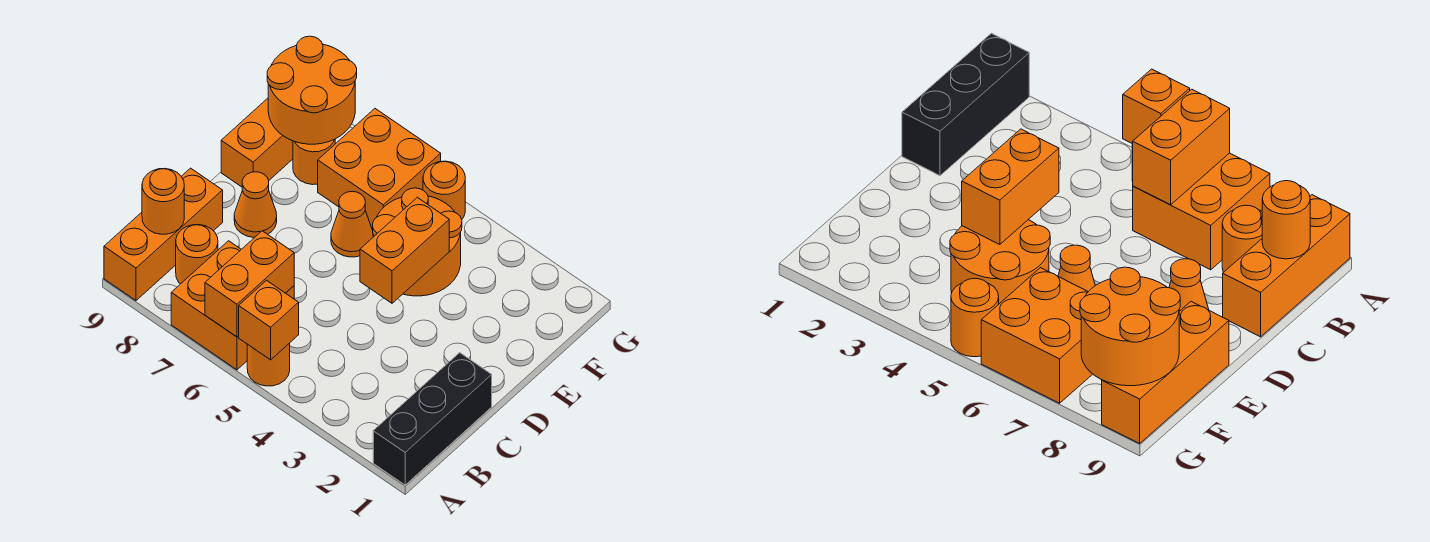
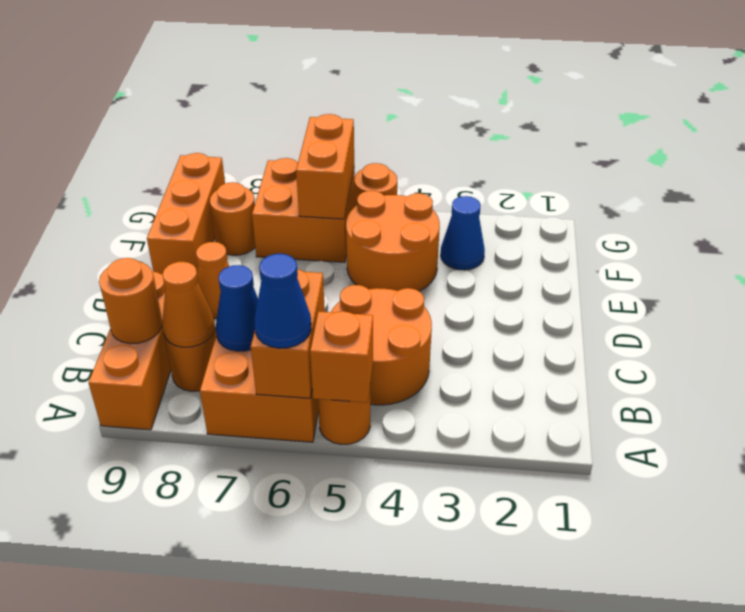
black 1x3 brick [373,353,492,485] -> none
none -> blue 1x1 cone [255,254,311,348]
none -> blue 1x1 cone [216,265,258,351]
orange 1x2 brick [360,197,449,303] -> orange 1x2 brick moved to [296,114,354,219]
orange 1x1 cone [331,191,373,257] -> orange 1x1 cone moved to [162,262,215,347]
none -> blue 1x1 cone [441,196,485,270]
orange 2x2 round brick [267,36,357,144] -> orange 2x2 round brick moved to [331,285,432,405]

